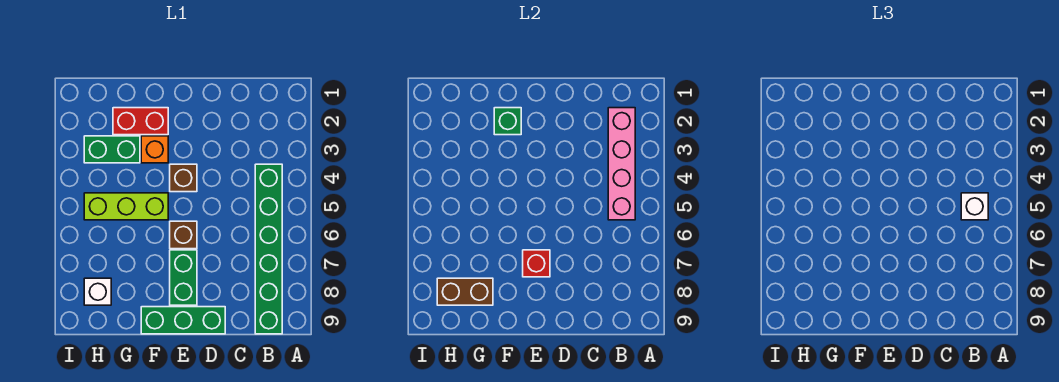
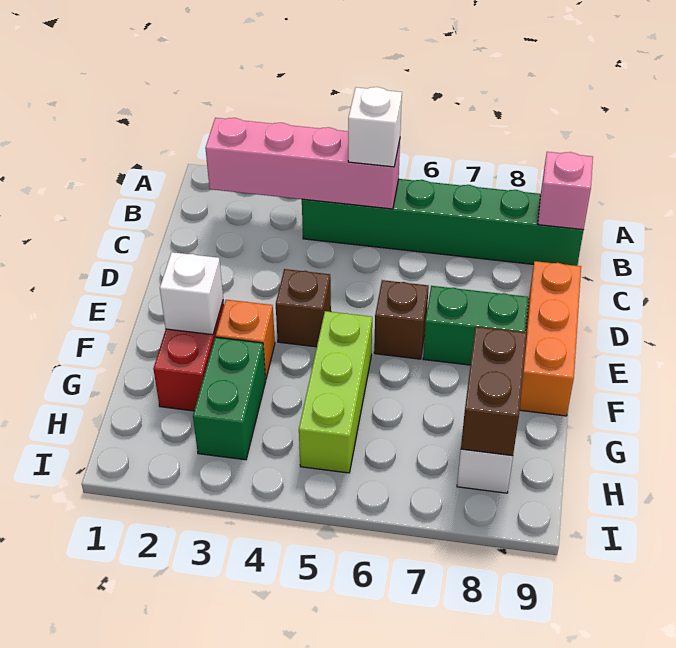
none -> pink 1x1 brick [538,152,593,230]
green 1x3 brick [141,307,225,334] -> orange 1x3 brick [520,261,581,416]
red 1x1 brick [523,250,550,277] -> none
green 1x1 brick [494,108,521,135] -> white 1x1 brick [160,252,223,335]

